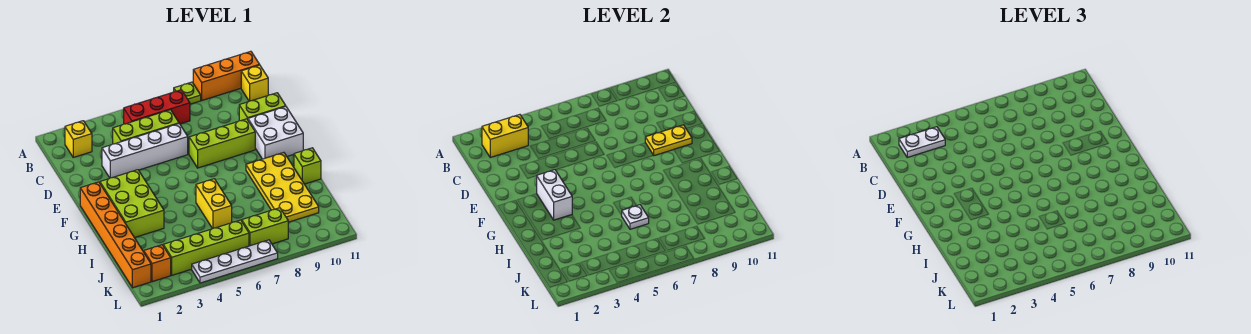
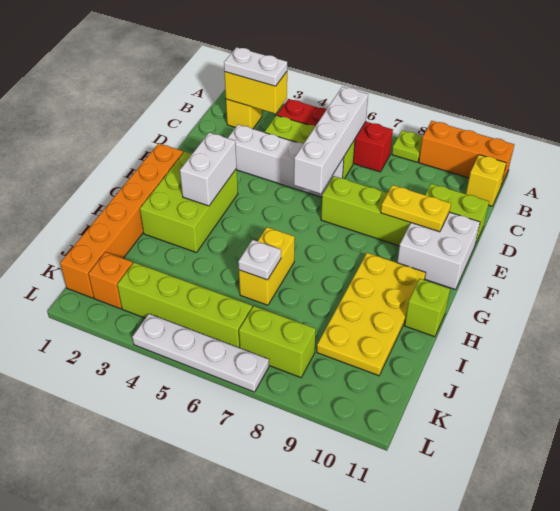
red 1x3 brick [124,90,190,124] -> red 1x4 brick [277,99,393,172]
none -> white 1x4 brick [294,87,368,194]

